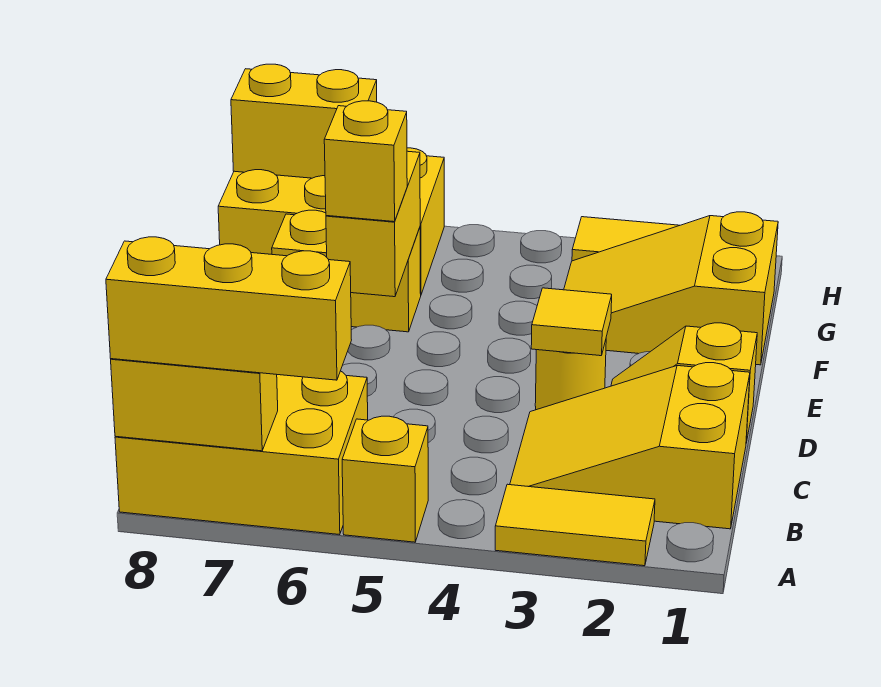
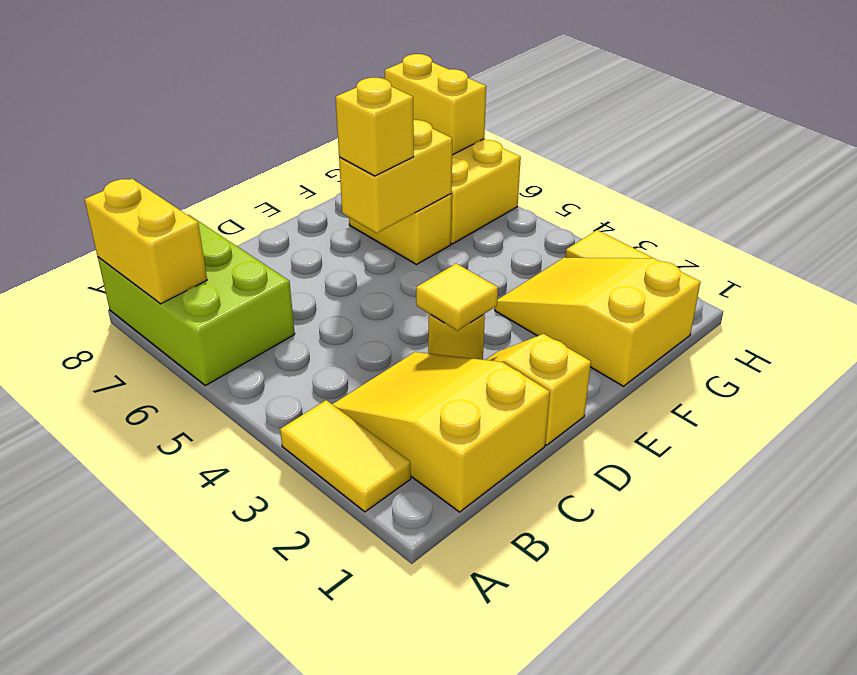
yellow 1x1 brick [342,416,428,542] -> none
yellow 2x3 brick [115,371,368,535] -> lime 2x3 brick [98,215,295,386]
yellow 1x3 brick [106,237,351,380] -> none

